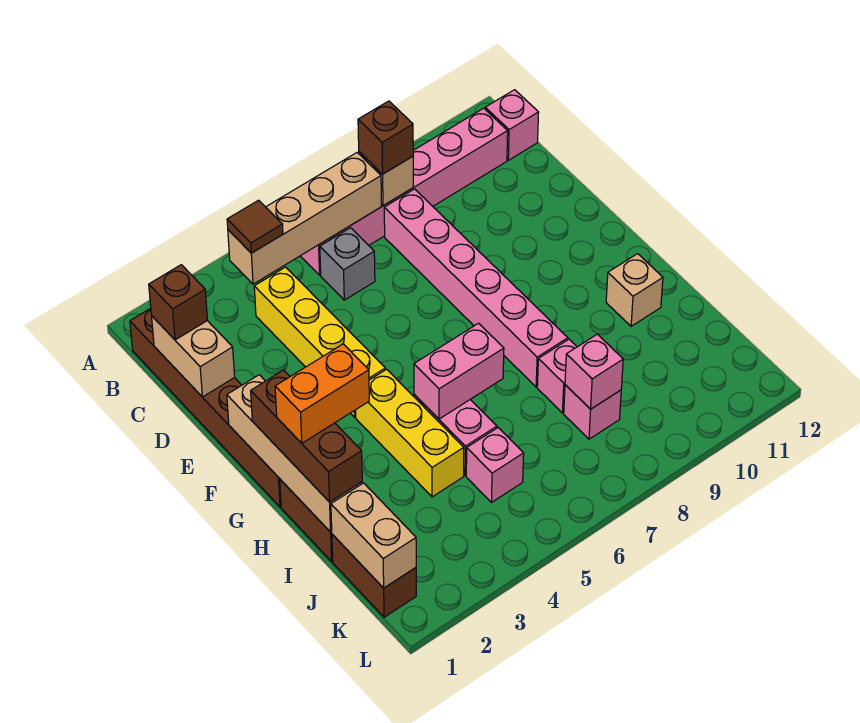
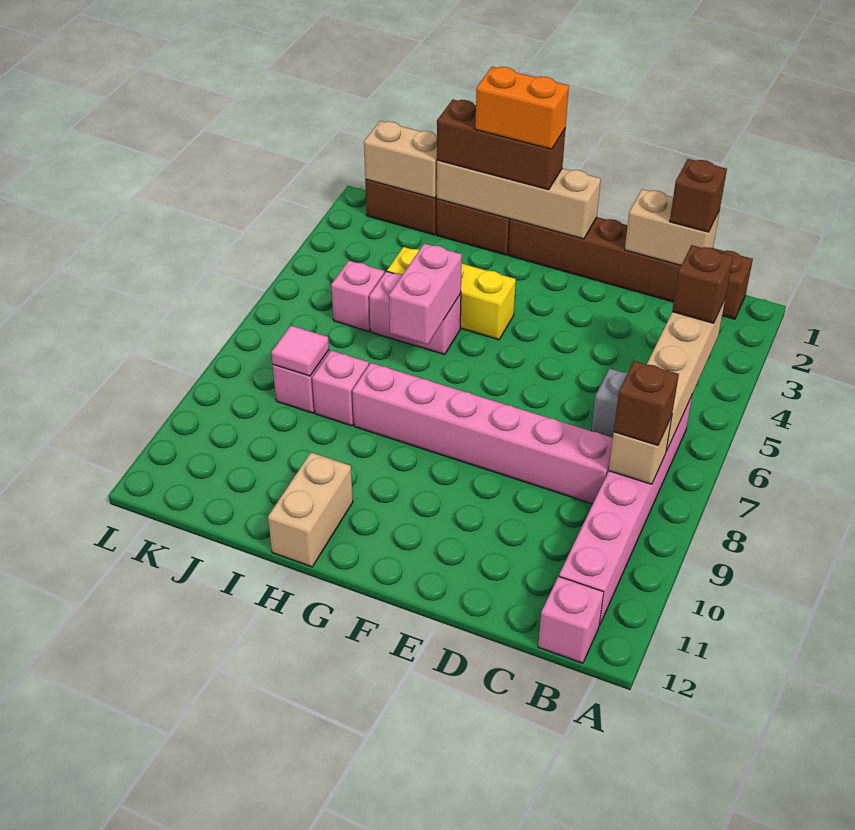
brown 1x1 tile [227,200,283,253] -> brown 1x1 brick [672,245,733,323]
yellow 1x4 brick [254,267,385,417] -> none
orange 1x2 brick [275,344,369,443] -> orange 1x2 brick turned to [475,67,569,149]
tan 1x1 brick [606,254,663,326] -> tan 1x2 brick [268,452,353,567]
pink 1x1 brick [565,334,623,409] -> pink 1x1 tile [271,326,329,376]

